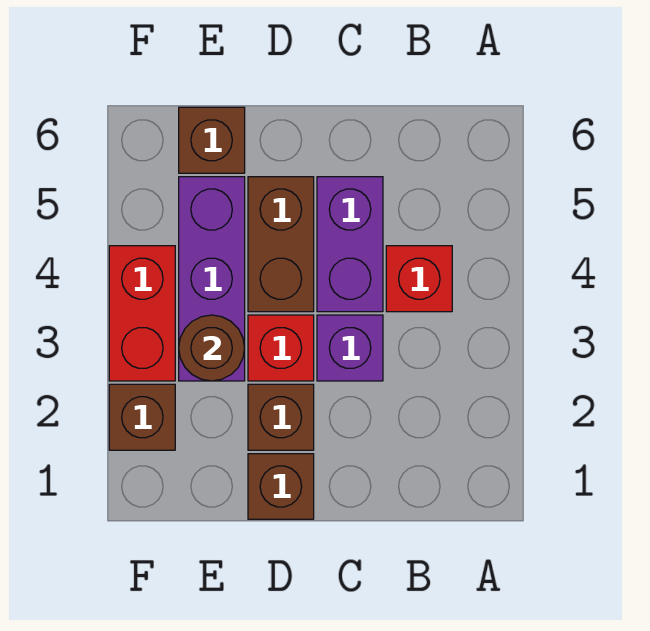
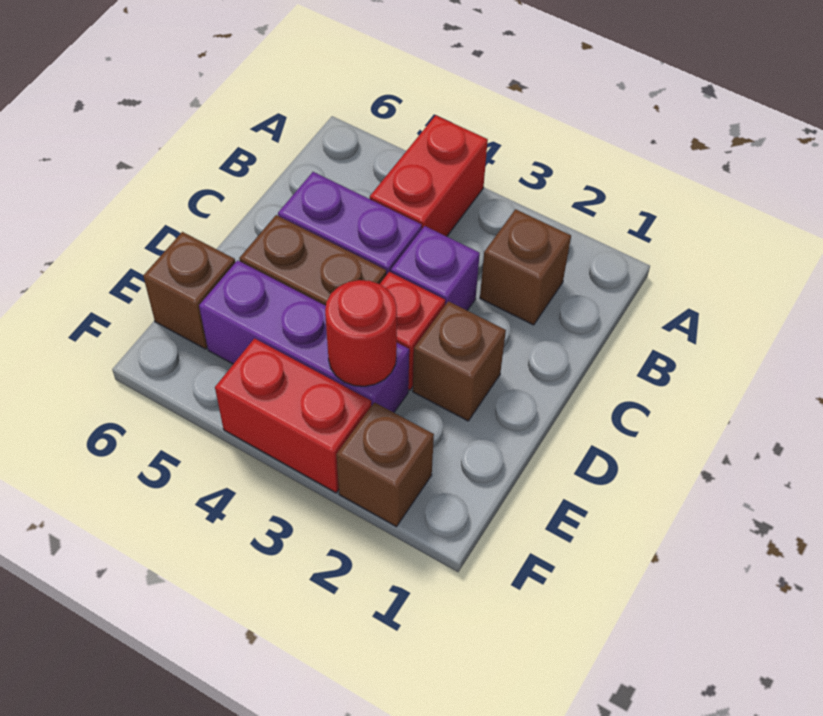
red 1x1 brick [386,246,452,312] -> red 1x2 brick [370,115,488,236]
brown 1x1 brick [248,454,314,519] -> brown 1x1 brick moved to [480,209,571,325]
brown 1x1 round brick [179,315,245,381] -> red 1x1 round brick [325,280,397,386]

